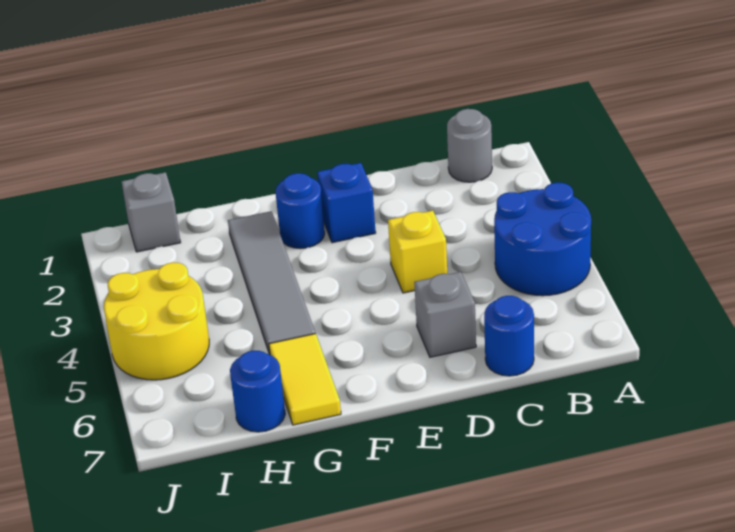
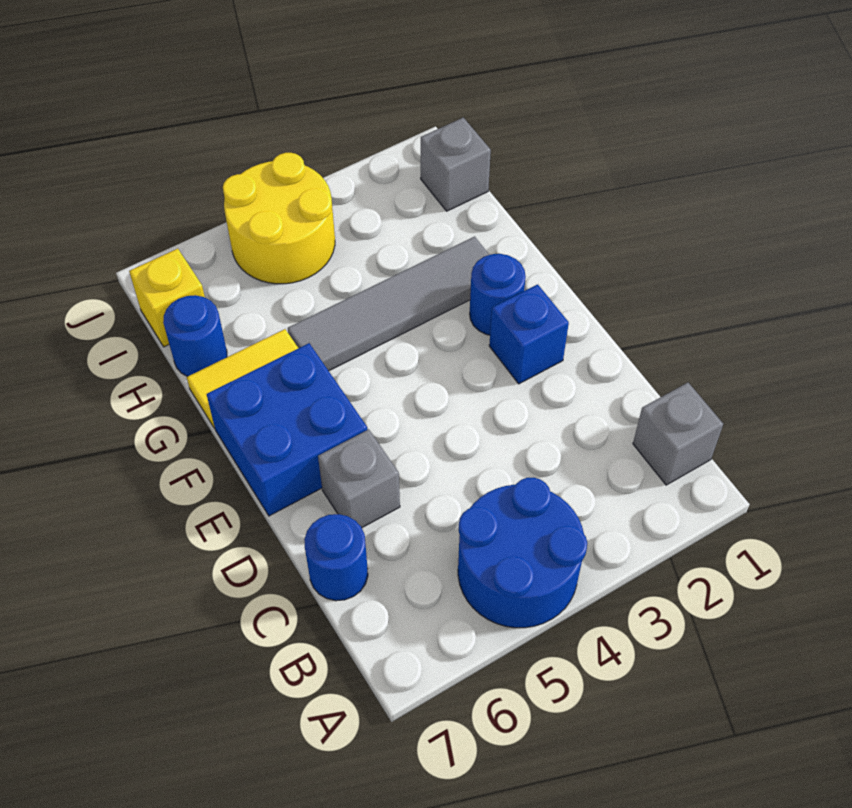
grey 1x1 round brick [447,109,492,182] -> grey 1x1 brick [633,383,723,485]
yellow 1x1 brick [388,211,447,293] -> yellow 1x1 brick moved to [129,249,205,347]
none -> blue 2x2 brick [207,343,367,516]

